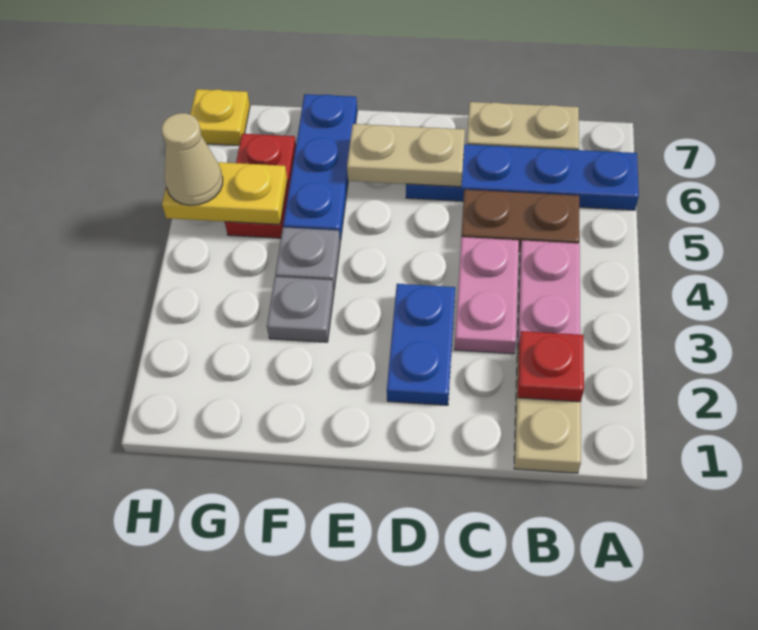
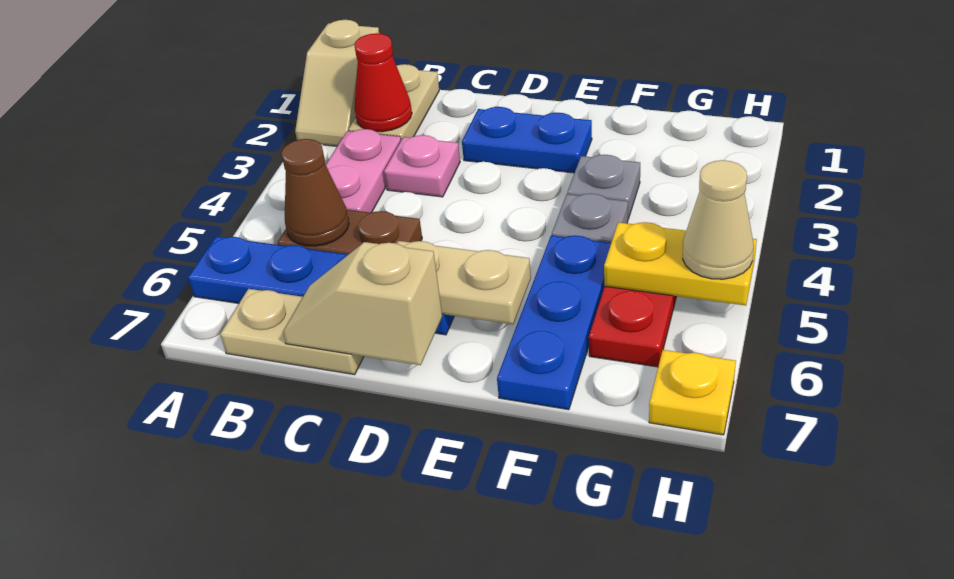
none -> tan 1x2 slope [295,20,379,146]
red 1x1 plate [518,331,584,402] -> red 1x1 cone [354,33,412,132]
none -> brown 1x1 cone [281,139,349,246]
pink 1x2 plate [455,237,519,354] -> pink 1x1 plate [384,135,460,197]
none -> tan 1x2 slope [283,242,442,365]
blue 1x2 plate [387,284,455,405] -> blue 1x2 plate turned to [462,107,592,173]

